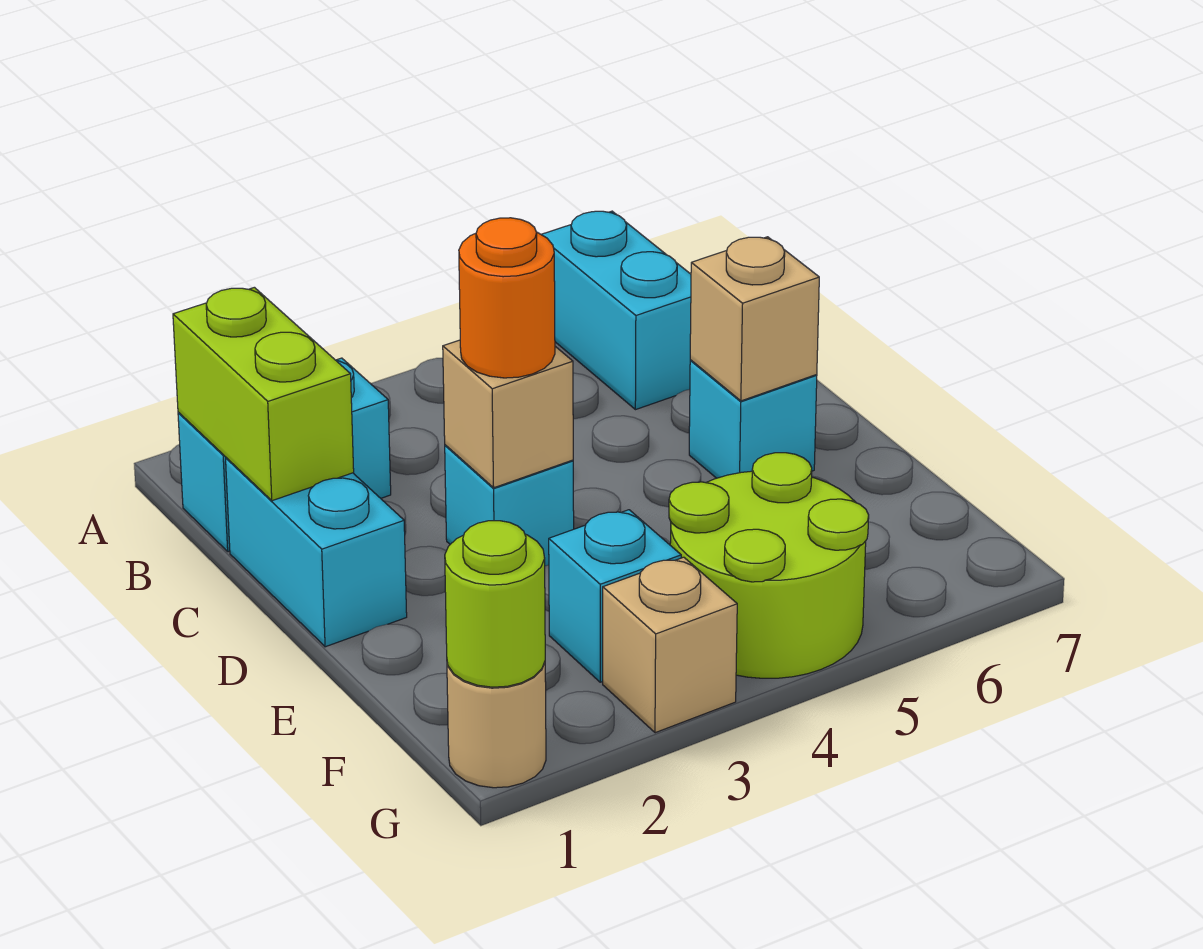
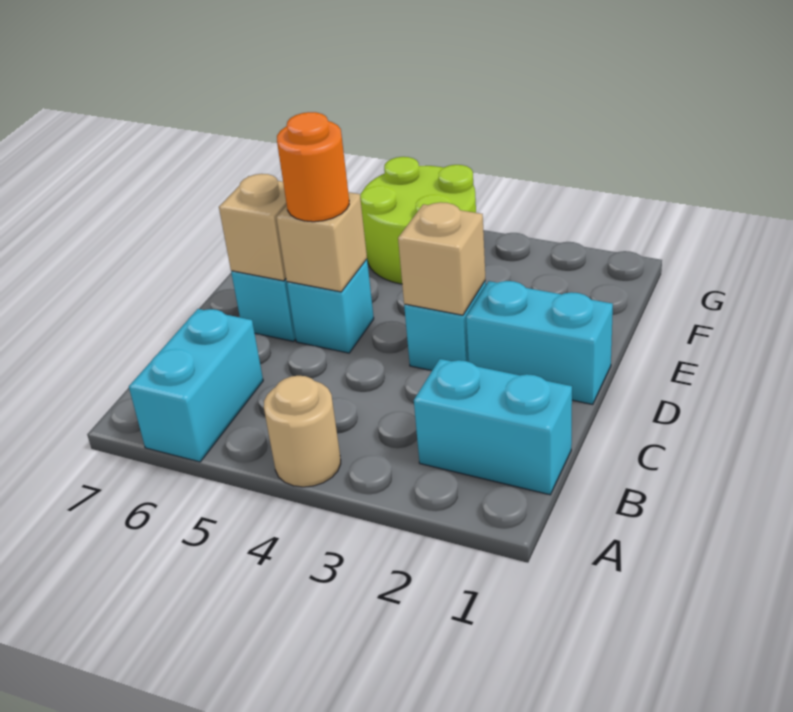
lime 1x2 brick [173,287,354,501] -> none
cyan 1x2 brick [226,458,407,647] -> cyan 1x2 brick turned to [466,281,613,404]
orange 1x1 round brick [459,218,555,378] -> orange 1x1 round brick moved to [277,112,349,222]
cyan 1x1 brick [549,510,681,682] -> cyan 1x1 brick moved to [287,259,374,353]
tan 1x1 round brick [447,662,546,788] -> tan 1x1 round brick moved to [264,376,341,487]
lime 1x1 round brick [445,521,545,687] -> none
tan 1x1 brick [603,557,737,733] -> tan 1x1 brick moved to [276,192,367,292]

